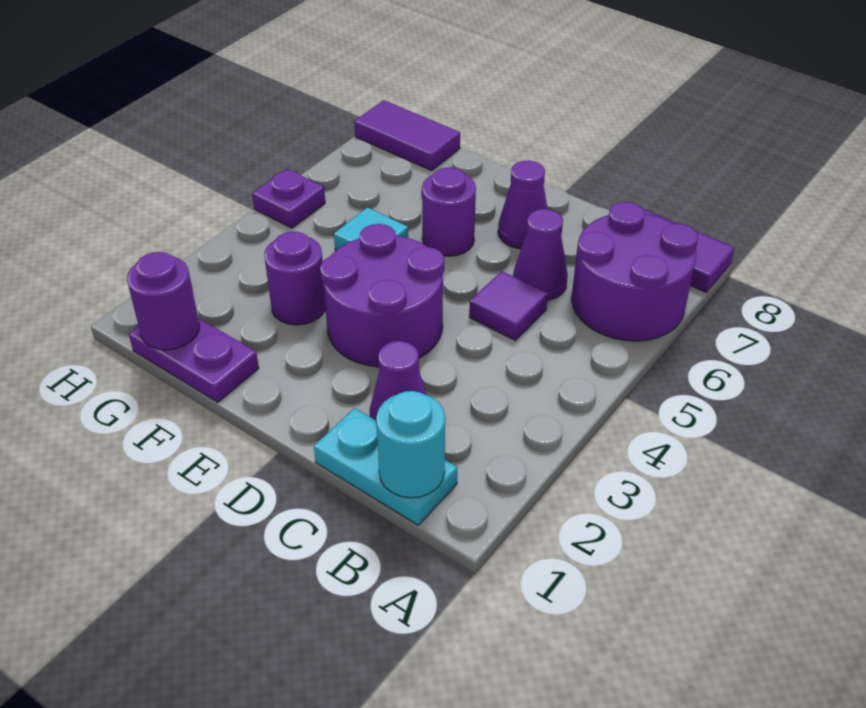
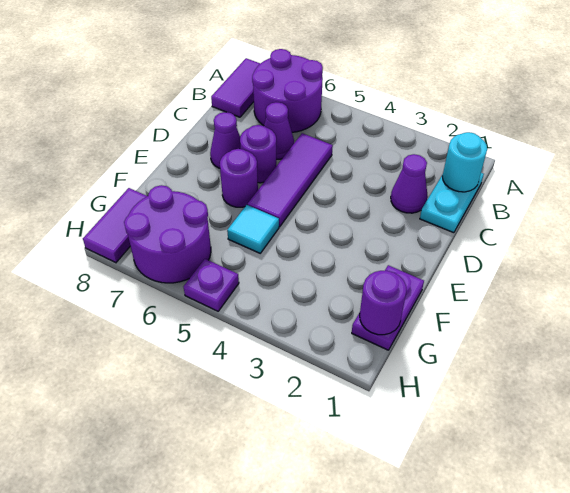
purple 1x1 tile [469,271,548,341] -> purple 1x3 tile [248,133,333,227]
purple 2x2 round brick [320,224,444,367] -> purple 2x2 round brick moved to [124,185,211,283]
purple 1x1 round brick [264,232,326,325] -> purple 1x1 round brick moved to [240,125,276,183]

